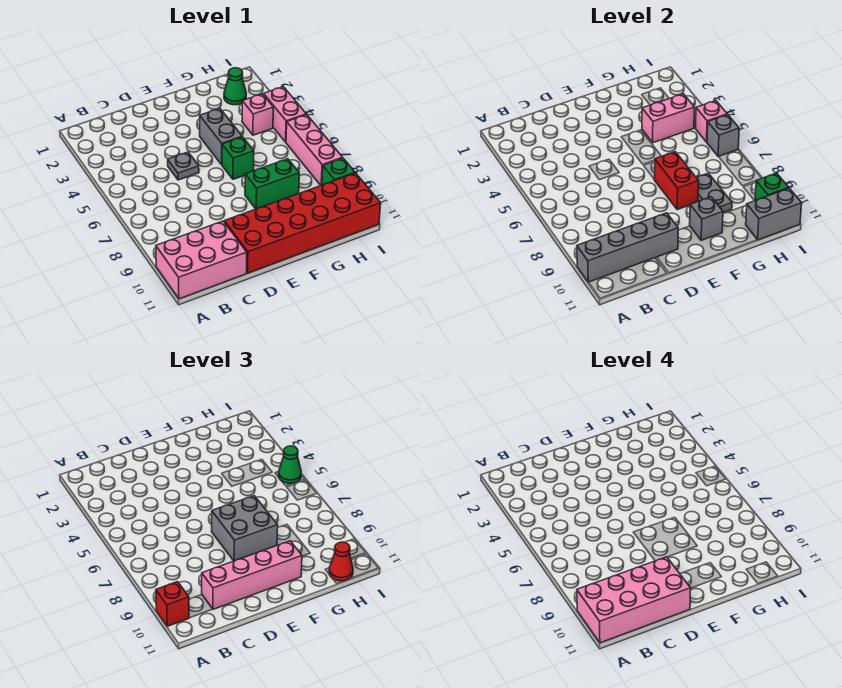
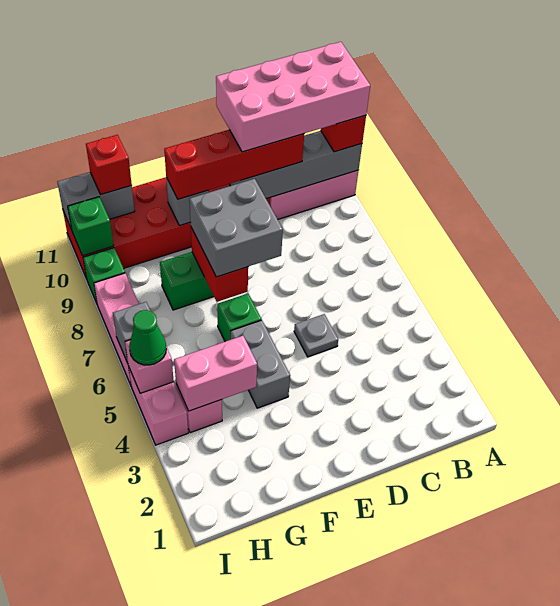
pink 1x4 brick [202,541,302,609] -> red 1x4 brick [164,130,304,199]
grey 1x2 plate [696,173,732,213] -> none
green 1x1 cone [224,68,246,105] -> none
red 1x1 cone [329,542,353,581] -> red 1x1 brick [86,135,132,195]

